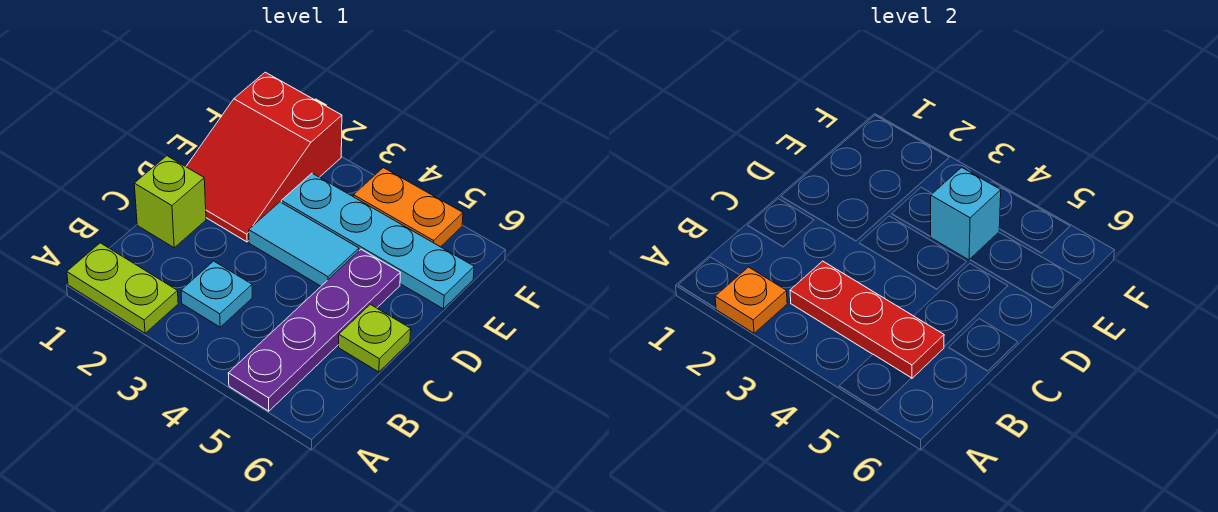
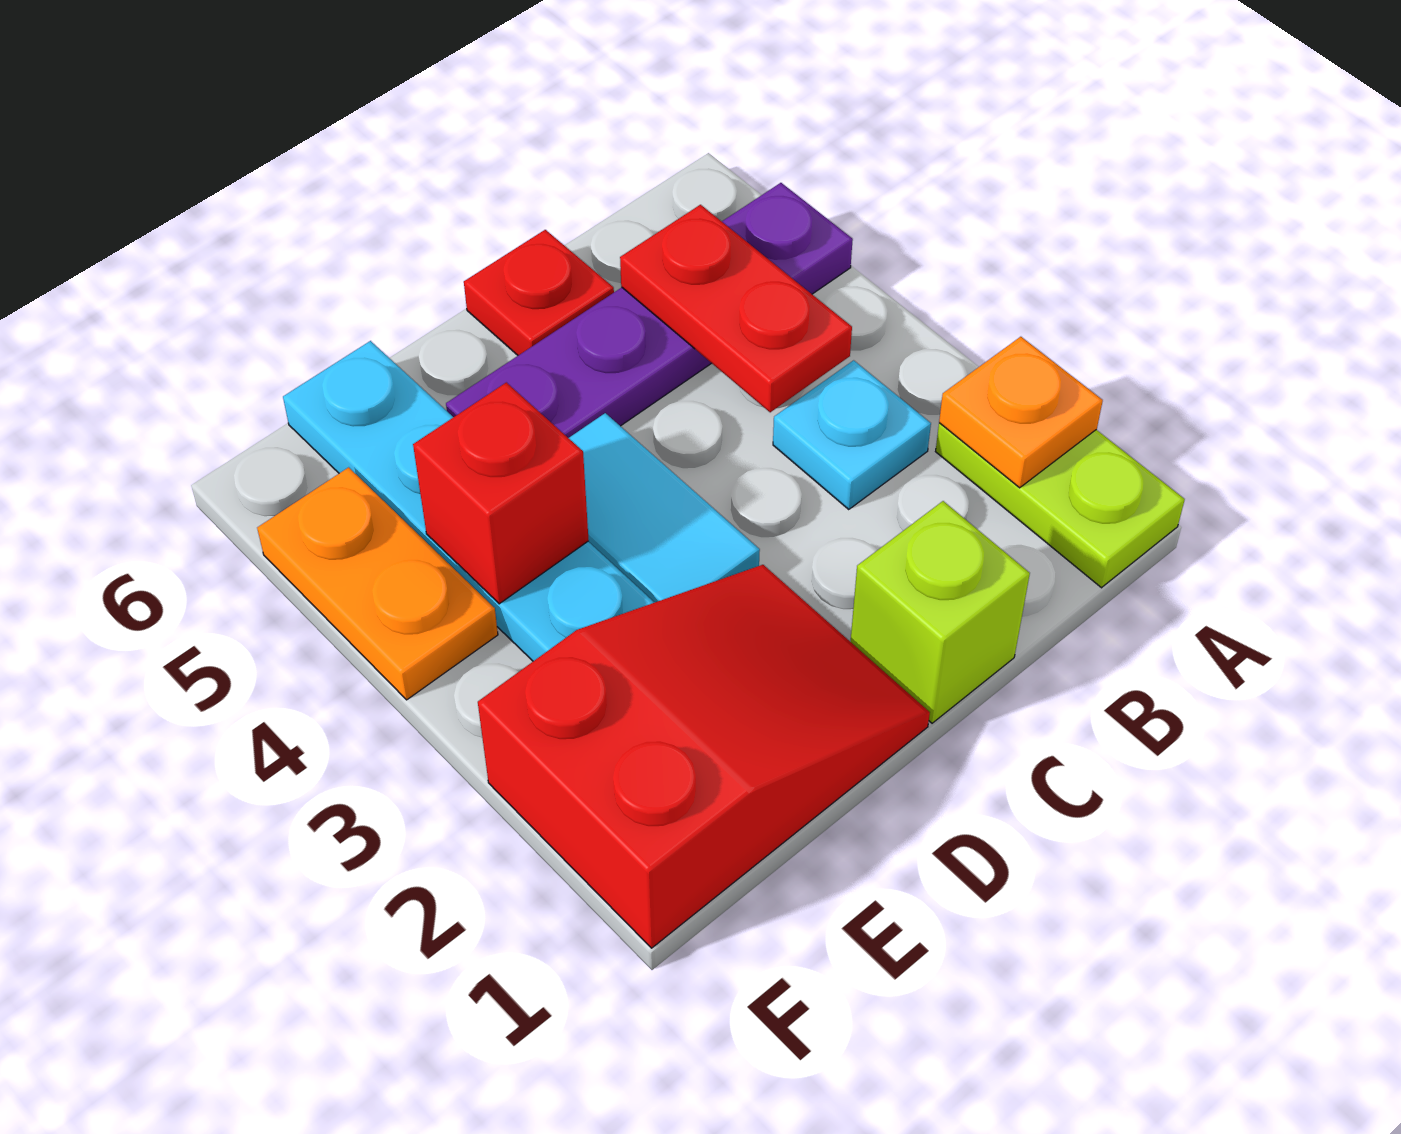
red 1x3 plate [790,261,944,378] -> red 1x2 plate [620,205,852,412]
lime 1x1 plate [339,304,411,372] -> red 1x1 plate [464,230,614,355]
cyan 1x1 brick [930,167,1001,260] -> red 1x1 brick [413,382,589,604]

